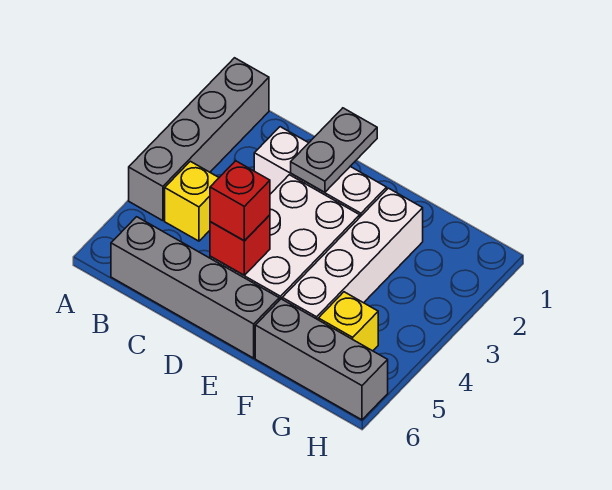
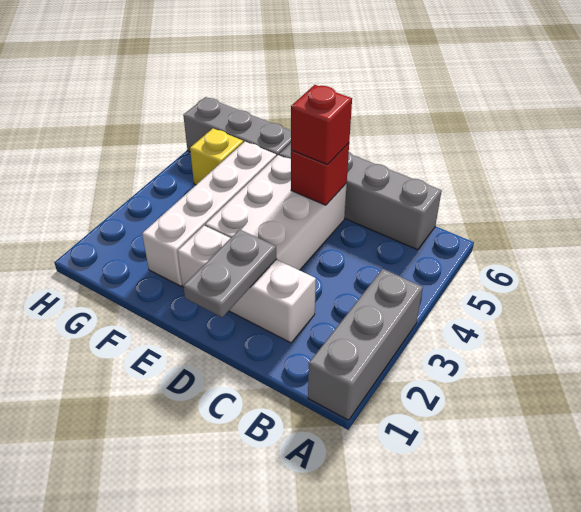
grey 1x4 brick [129,58,269,221] -> grey 1x3 brick [308,269,423,420]
yellow 1x1 brick [165,161,219,241] -> none

